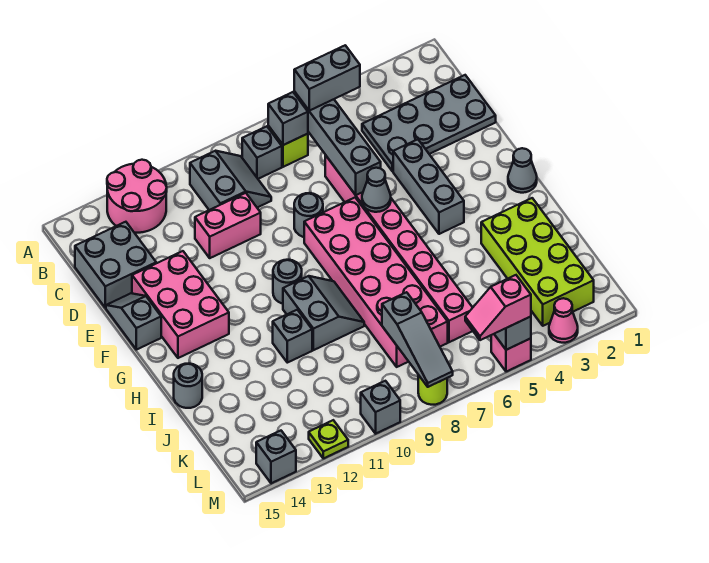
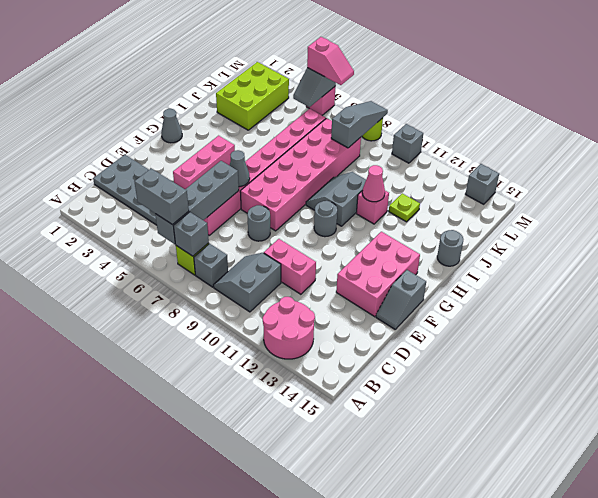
grey 2x2 brick [75,222,156,308] -> none
grey 1x3 brick [393,139,464,234] -> pink 1x3 brick [173,136,235,189]
lime 2x4 brick [481,198,594,326] -> lime 2x3 brick [216,62,289,130]
grey 1x1 brick [273,310,312,363] -> pink 1x1 brick [356,191,389,224]
pink 1x1 cone [549,298,578,343] -> pink 1x1 cone moved to [362,165,385,202]
lime 1x1 plate [309,420,348,458] -> lime 1x1 plate moved to [389,193,420,222]

